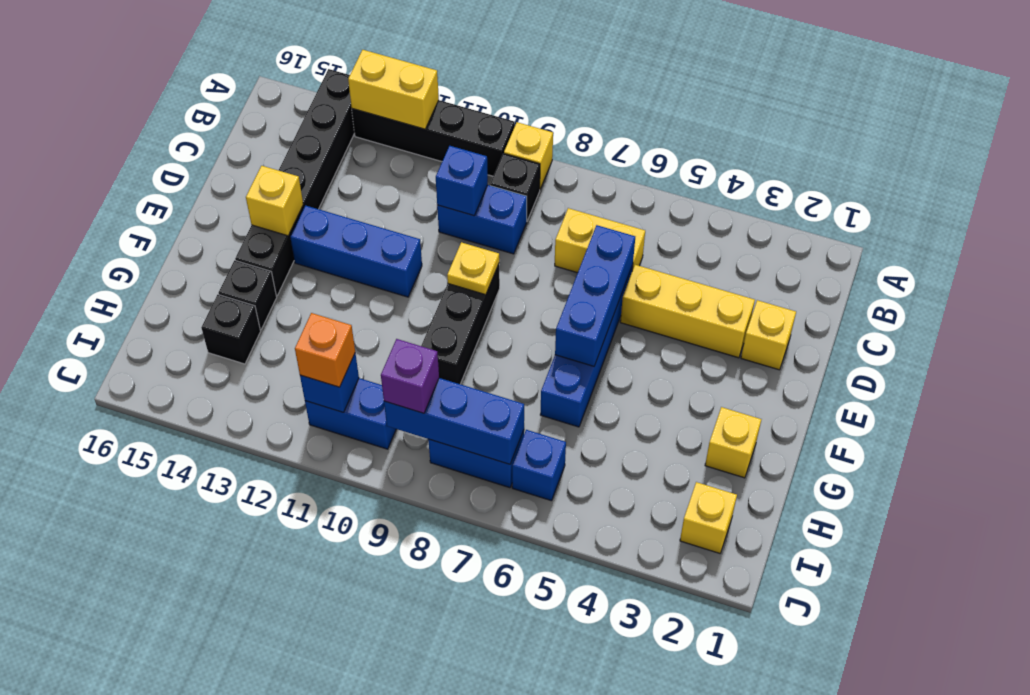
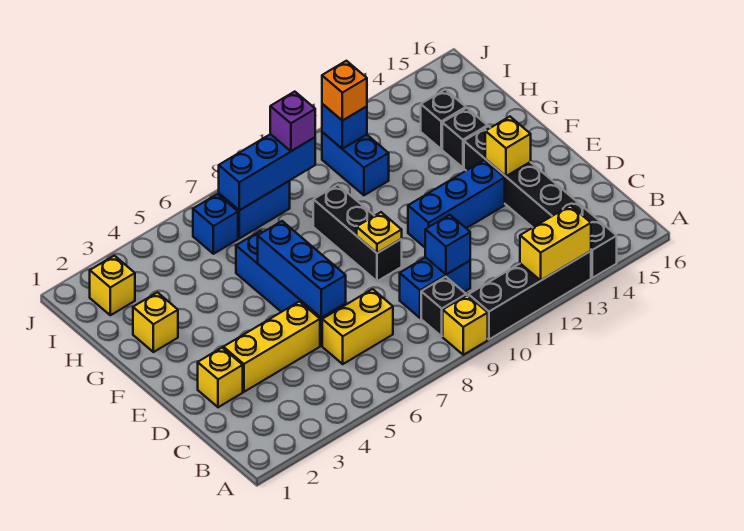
blue 1x2 brick [305,378,396,449] -> blue 1x2 brick turned to [322,132,389,195]

